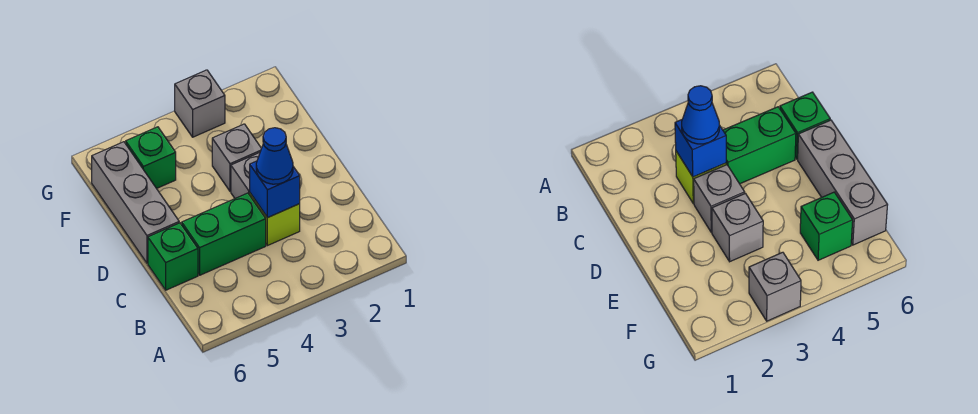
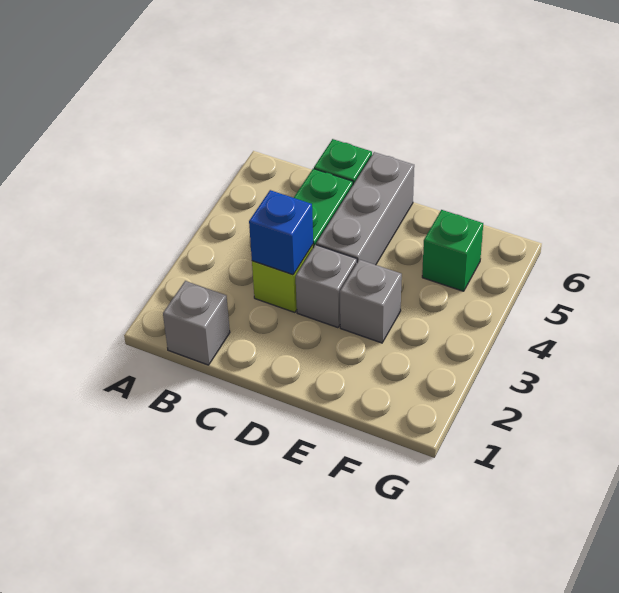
blue 1x1 cone [256,128,293,184] -> none
grey 1x3 brick [92,142,179,263] -> grey 1x3 brick turned to [316,152,414,265]
grey 1x1 brick [175,70,225,137] -> grey 1x1 brick moved to [163,281,230,365]

